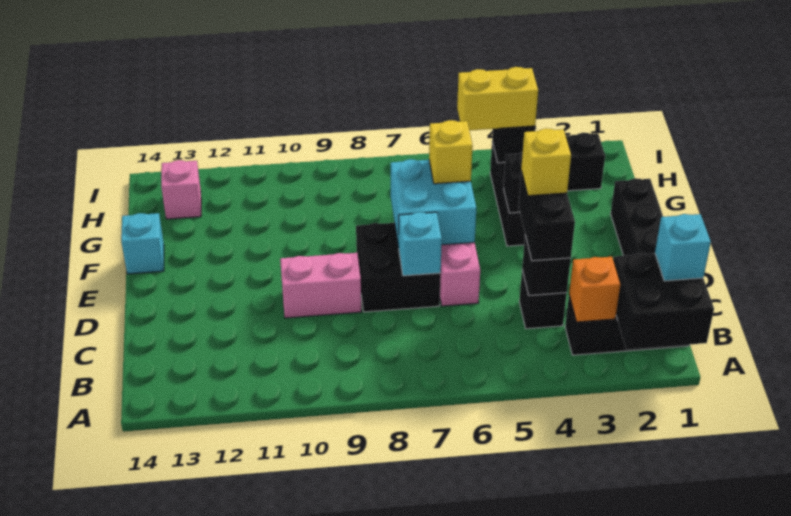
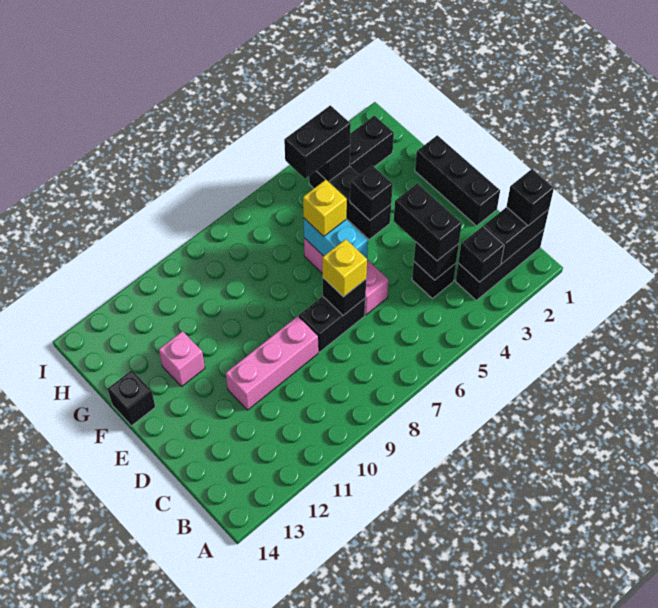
black 2x2 brick [613,253,714,350] -> black 1x2 brick [484,207,549,264]
cyan 1x1 brick [655,214,711,281] -> black 1x1 brick [506,169,554,226]
orange 1x1 brick [569,257,620,322] -> black 1x1 brick [458,226,504,282]
yellow 1x1 brick [521,129,571,196] -> yellow 1x1 brick moved to [322,239,367,297]
black 2x2 brick [356,223,441,312] -> black 1x2 brick [299,296,365,352]
cyan 1x1 brick [399,212,442,276] -> black 1x1 brick [322,277,366,316]
pink 1x2 brick [280,253,361,318] -> pink 1x3 brick [226,316,318,410]
cyan 2x2 brick [391,159,476,248] -> cyan 1x2 brick [303,218,368,258]
cyan 1x1 brick [121,213,164,274] -> black 1x1 brick [108,370,155,426]
yellow 1x2 brick [457,67,538,130] -> black 1x2 brick [284,105,351,179]
pink 1x1 brick [161,160,201,219] -> pink 1x1 brick moved to [159,331,205,386]

